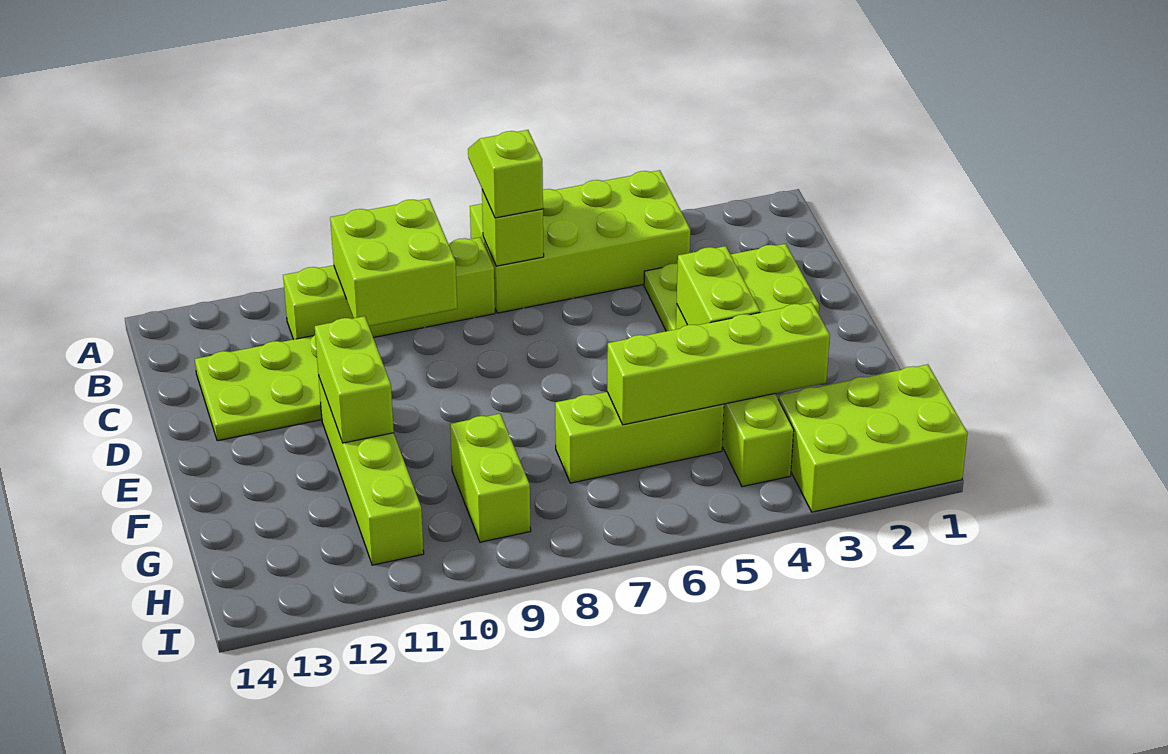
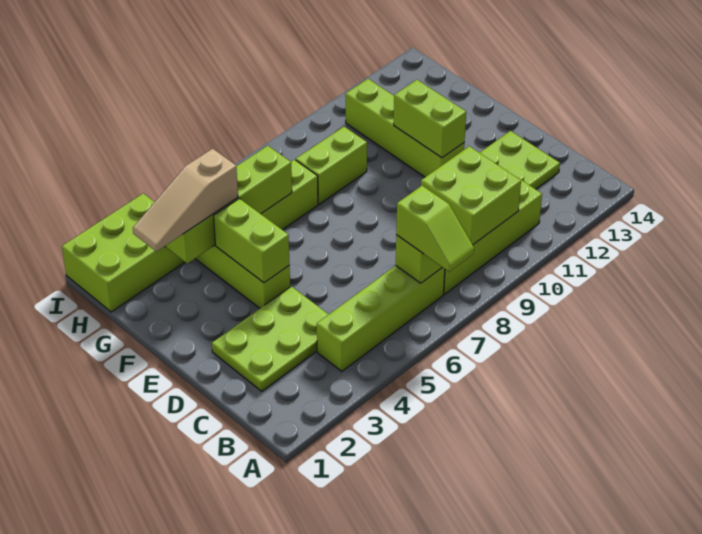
lime 2x4 brick [470,170,690,313] -> lime 1x4 brick [317,266,445,371]
none -> tan 1x3 slope [133,149,238,252]
lime 1x2 brick [450,414,531,542] -> lime 1x2 brick turned to [296,127,367,204]

